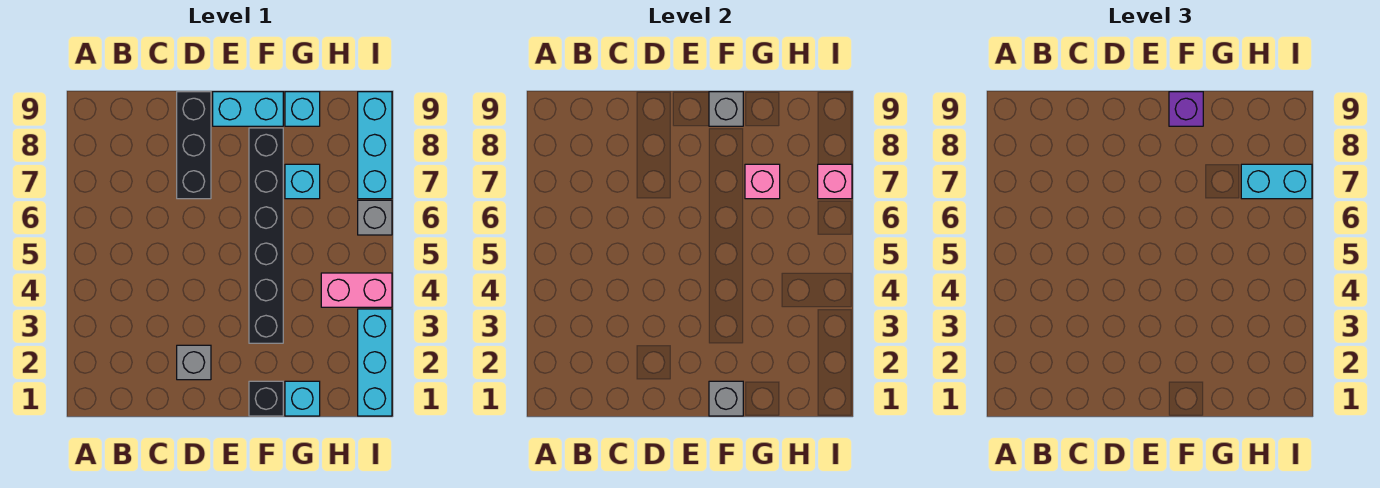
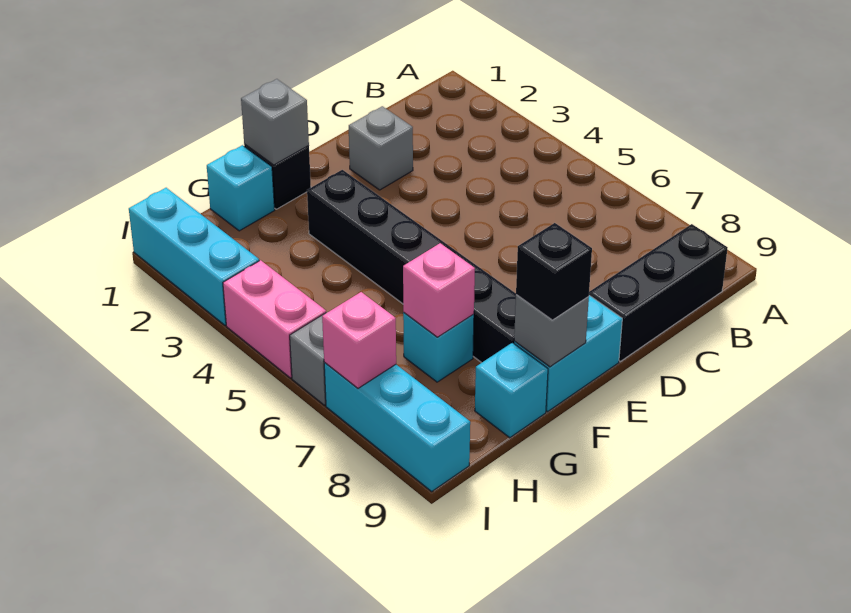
black 1x3 brick [177,92,211,199] -> black 1x3 brick turned to [589,224,728,361]
purple 1x1 brick [1169,92,1203,126] -> black 1x1 brick [516,223,592,320]
pink 1x2 brick [321,273,392,307] -> pink 1x2 brick turned to [223,260,326,378]
cyan 1x2 brick [1241,164,1312,199] -> none

